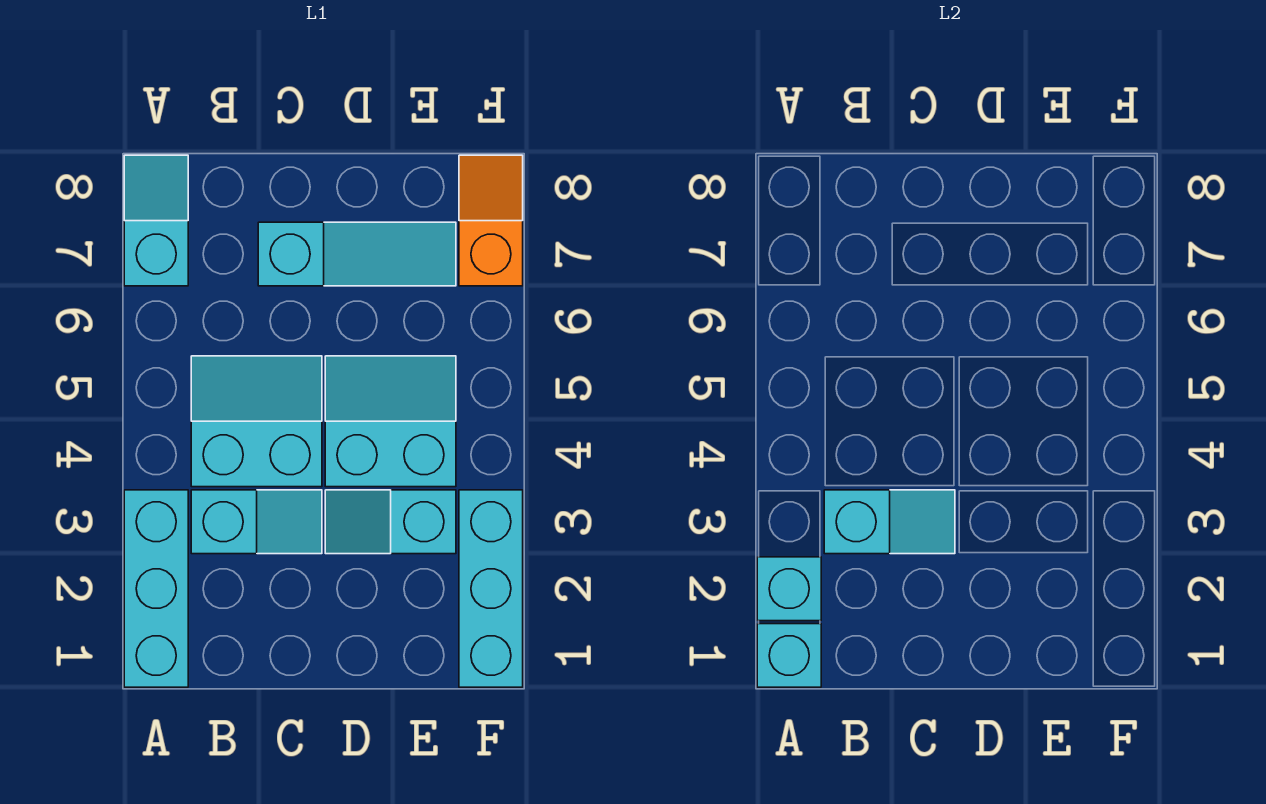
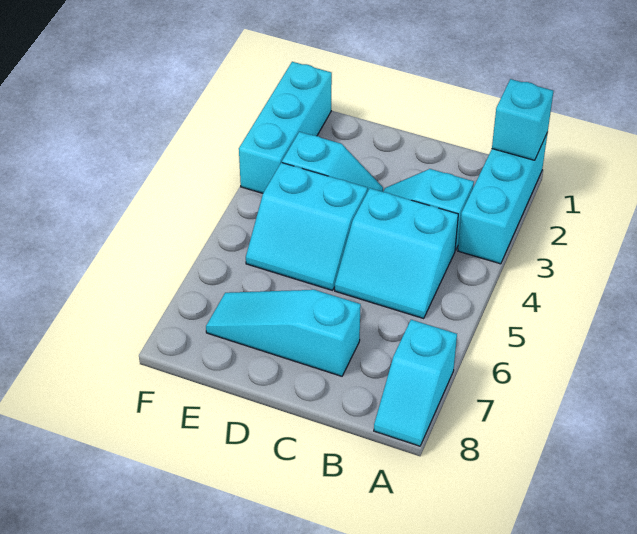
cyan 1x1 brick [757,557,821,621] -> none
cyan 1x2 slope [824,490,955,554] -> none
orange 1x2 slope [459,155,523,286] -> none

